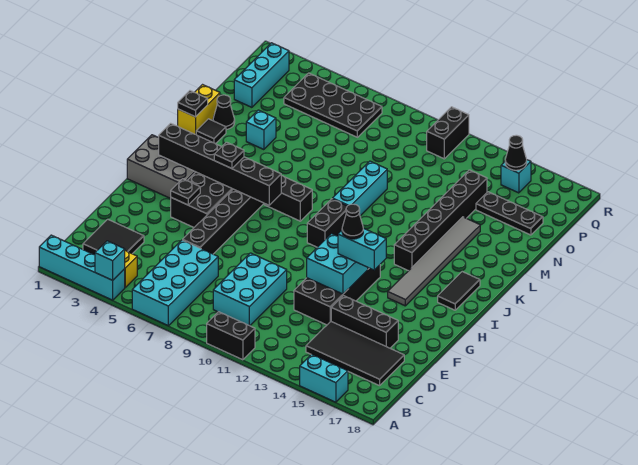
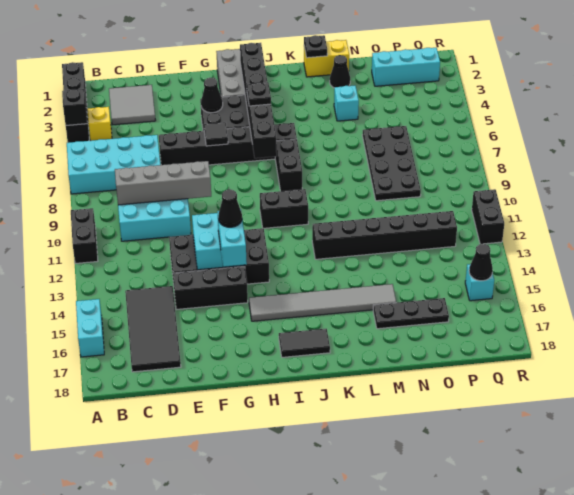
cyan 1x4 brick [39,235,125,300] -> black 1x4 brick [62,62,89,143]
cyan 1x1 brick [95,241,125,280] -> black 1x1 brick [62,89,87,125]
black 2x2 tile [83,219,144,255] -> grey 2x2 tile [109,85,156,125]
none -> grey 1x4 brick [115,161,211,205]
black 1x3 brick [331,296,398,348] -> black 1x3 brick turned to [173,267,248,310]
black 1x1 plate [171,179,200,205] -> black 1x1 cone [201,78,223,113]
black 1x6 brick [394,170,487,271] -> black 1x6 brick moved to [312,211,457,259]
cyan 1x3 brick [333,161,387,216] -> none
black 1x1 tile [196,119,226,144] -> black 1x1 tile moved to [204,122,228,146]
black 1x3 plate [476,192,543,235] -> black 1x3 plate turned to [373,298,449,329]
black 2x4 plate [284,73,382,137] -> black 2x4 plate moved to [362,126,421,201]
black 1x2 brick [427,107,469,159] -> black 1x2 brick turned to [472,189,504,244]

